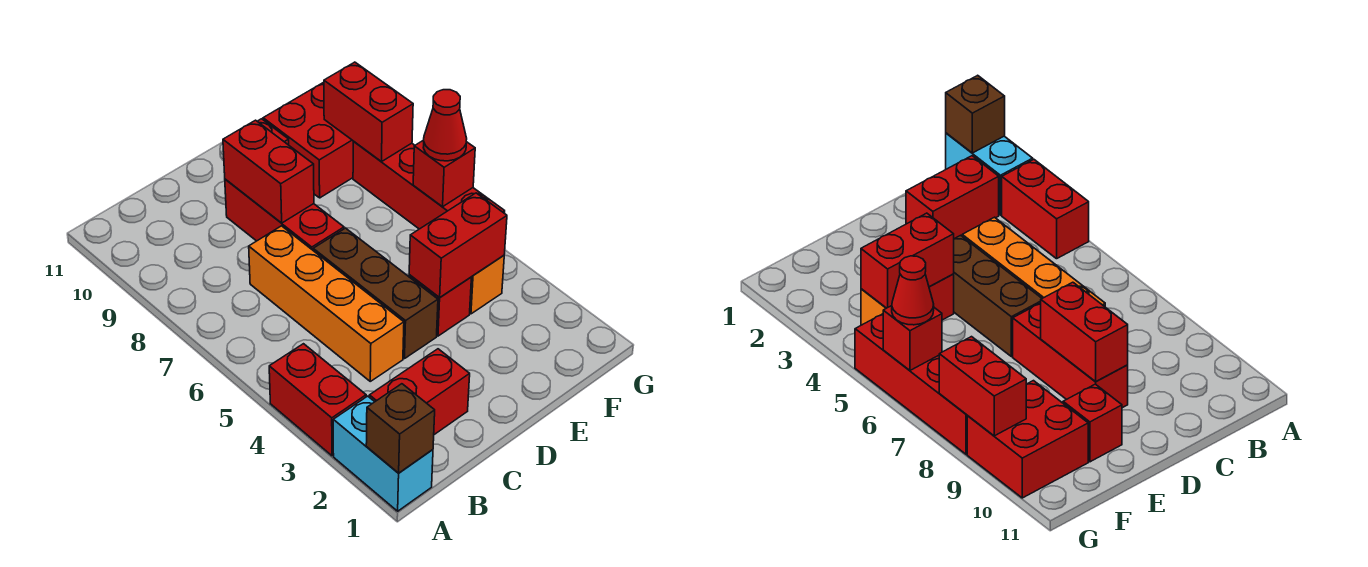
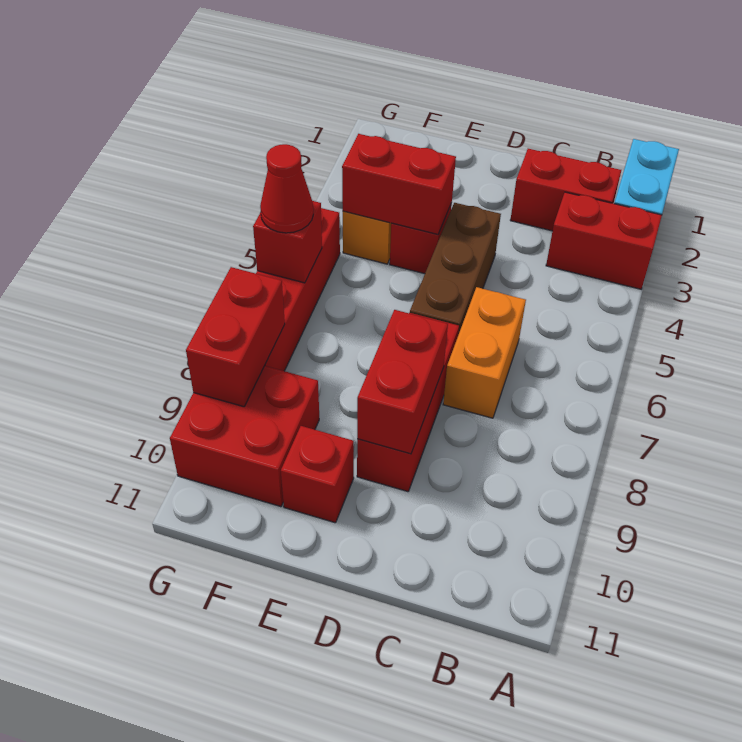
brown 1x1 brick [366,384,435,473] -> none
red 1x2 brick [269,344,366,456] -> red 1x2 brick turned to [546,192,662,289]
orange 1x4 brick [249,226,404,381] -> orange 1x2 brick [443,287,526,418]

